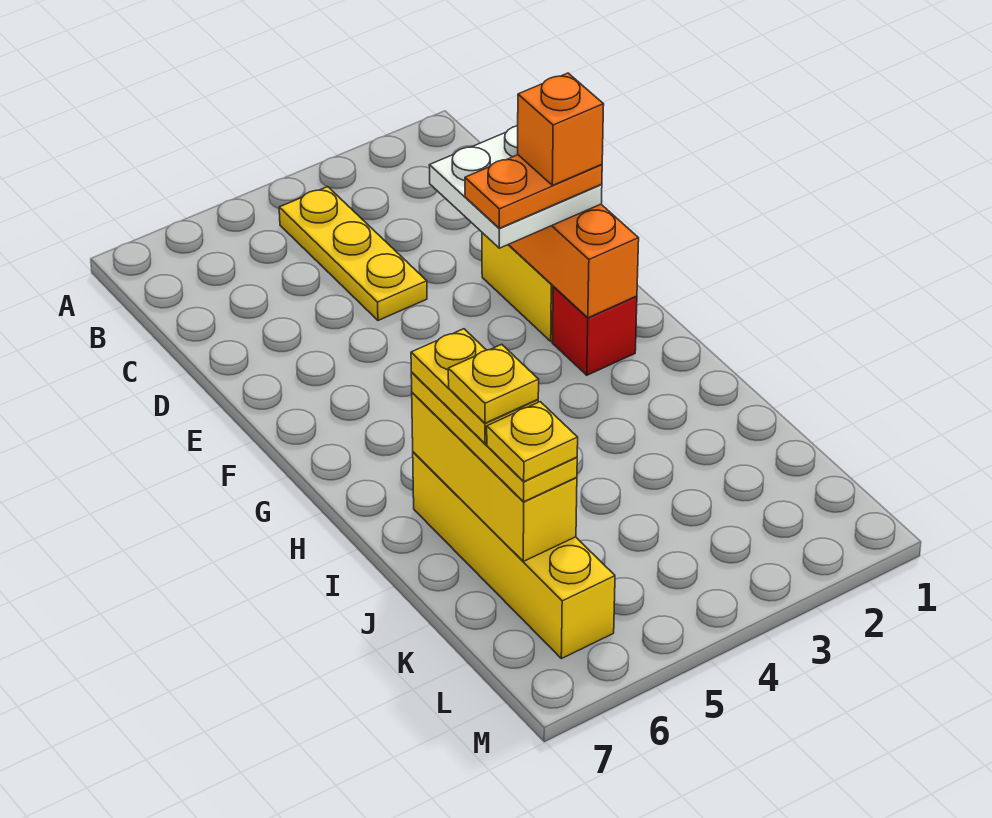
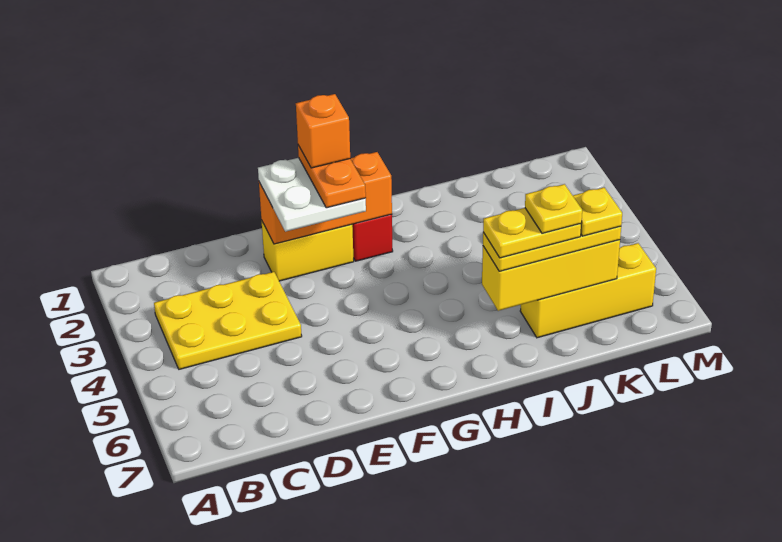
yellow 1x3 plate [279,187,427,320] -> yellow 2x3 plate [154,272,302,369]
yellow 1x4 brick [413,452,615,659] -> yellow 1x3 brick [520,243,656,338]

